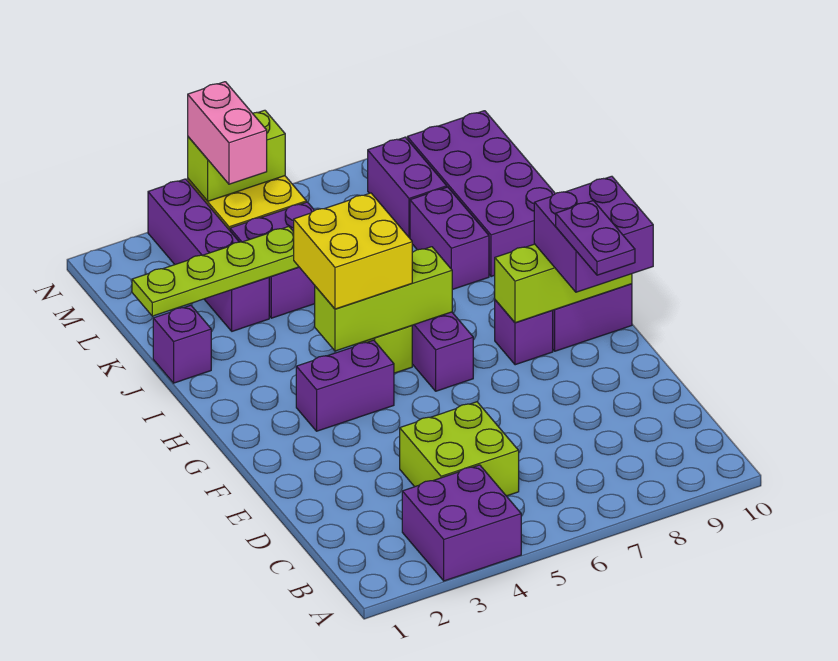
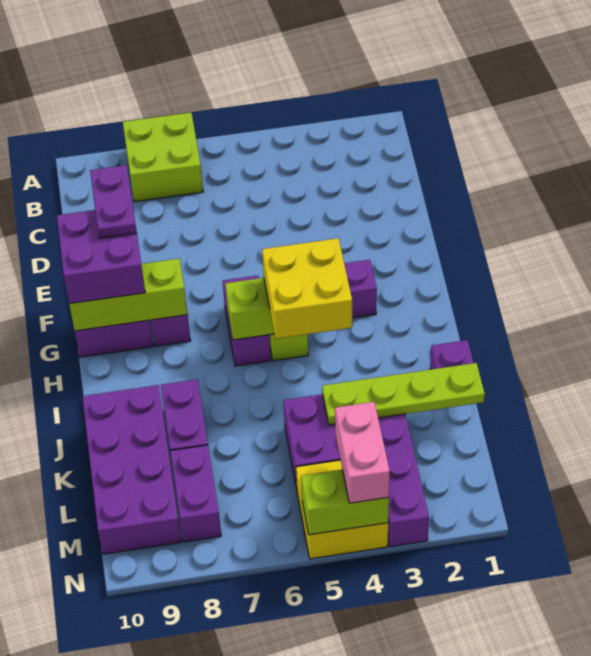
purple 2x2 brick [402,465,521,581] -> none
lime 2x2 brick [400,402,519,496] -> lime 2x2 brick moved to [123,112,203,202]

